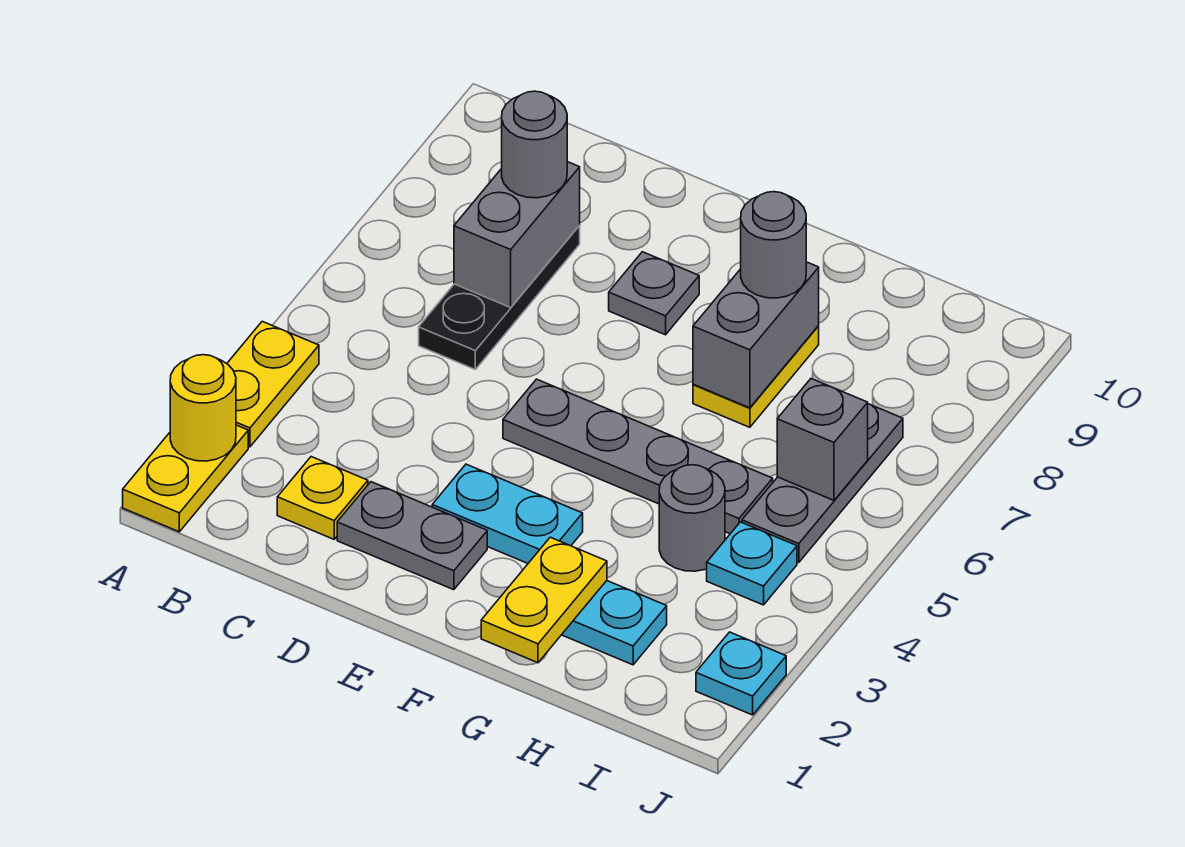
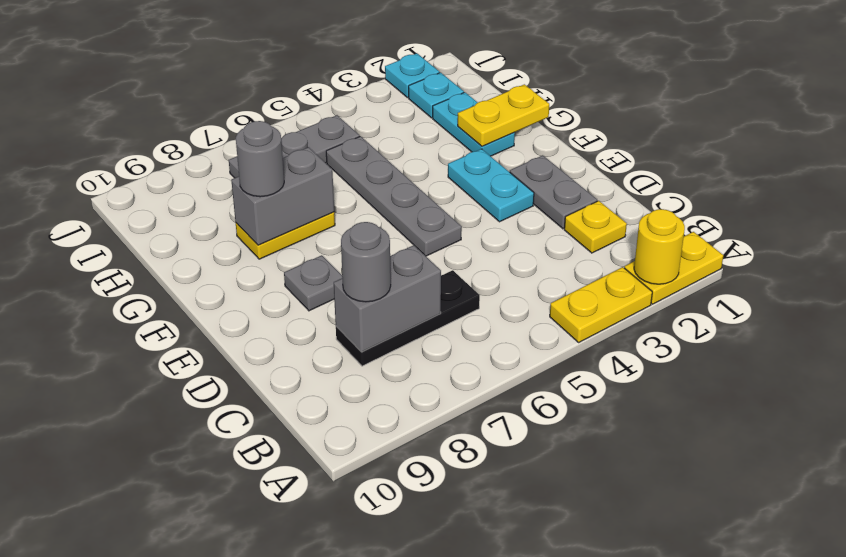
grey 1x1 round brick [659,465,725,571] -> none
cyan 1x1 plate [707,522,797,605] -> cyan 1x1 plate moved to [409,73,464,118]
grey 1x1 brick [777,379,868,500] -> none

